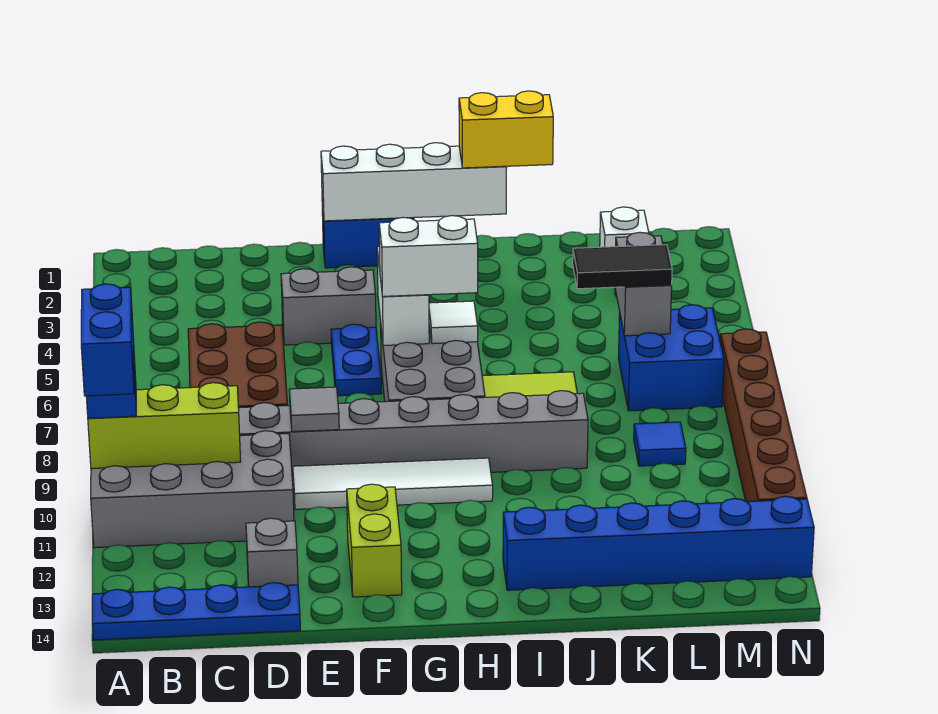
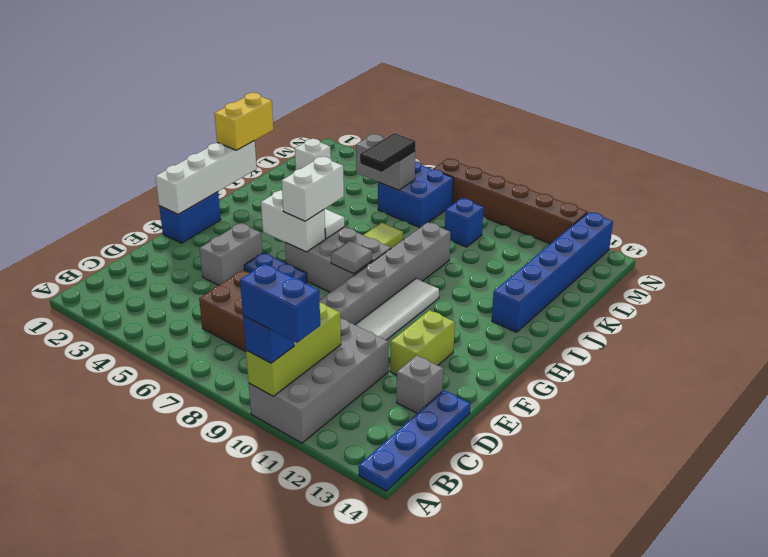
grey 1x1 tile [289,387,339,432] -> grey 1x1 tile moved to [331,241,372,274]
lime 1x2 brick [347,484,402,597] -> lime 1x2 brick turned to [390,310,455,375]
blue 1x1 tile [634,422,686,466] -> blue 1x1 brick [445,198,484,247]

